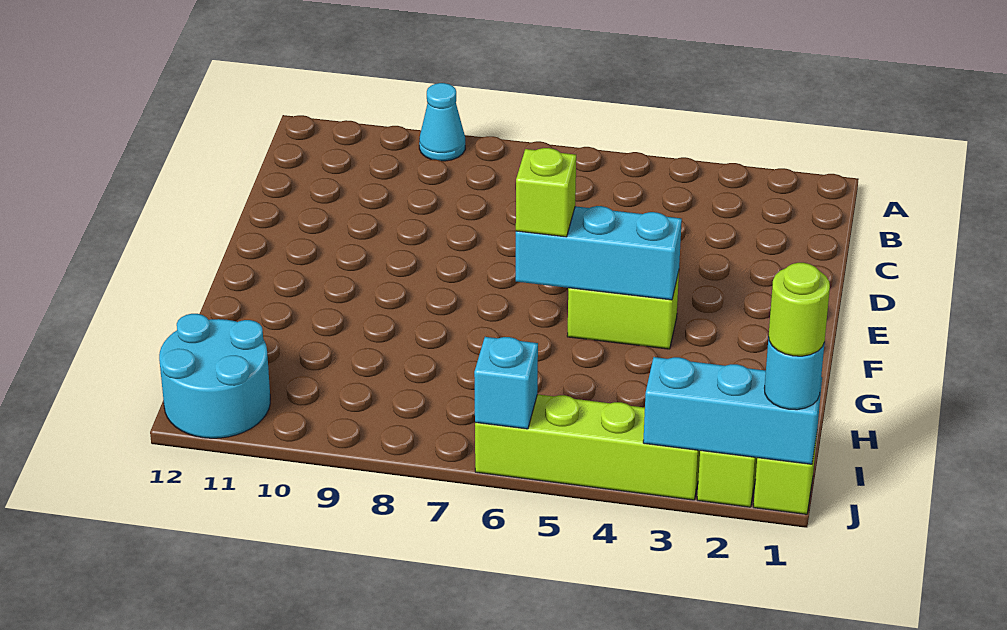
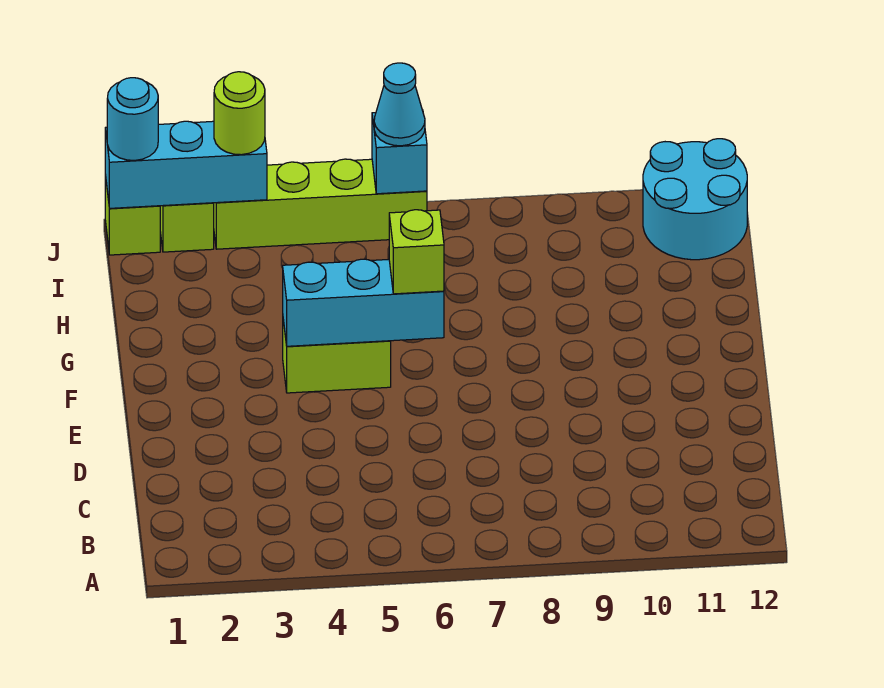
cyan 1x1 cone [419,83,465,161] -> cyan 1x1 cone moved to [374,63,425,146]
lime 1x1 round brick [769,263,830,356] -> lime 1x1 round brick moved to [214,72,265,155]

